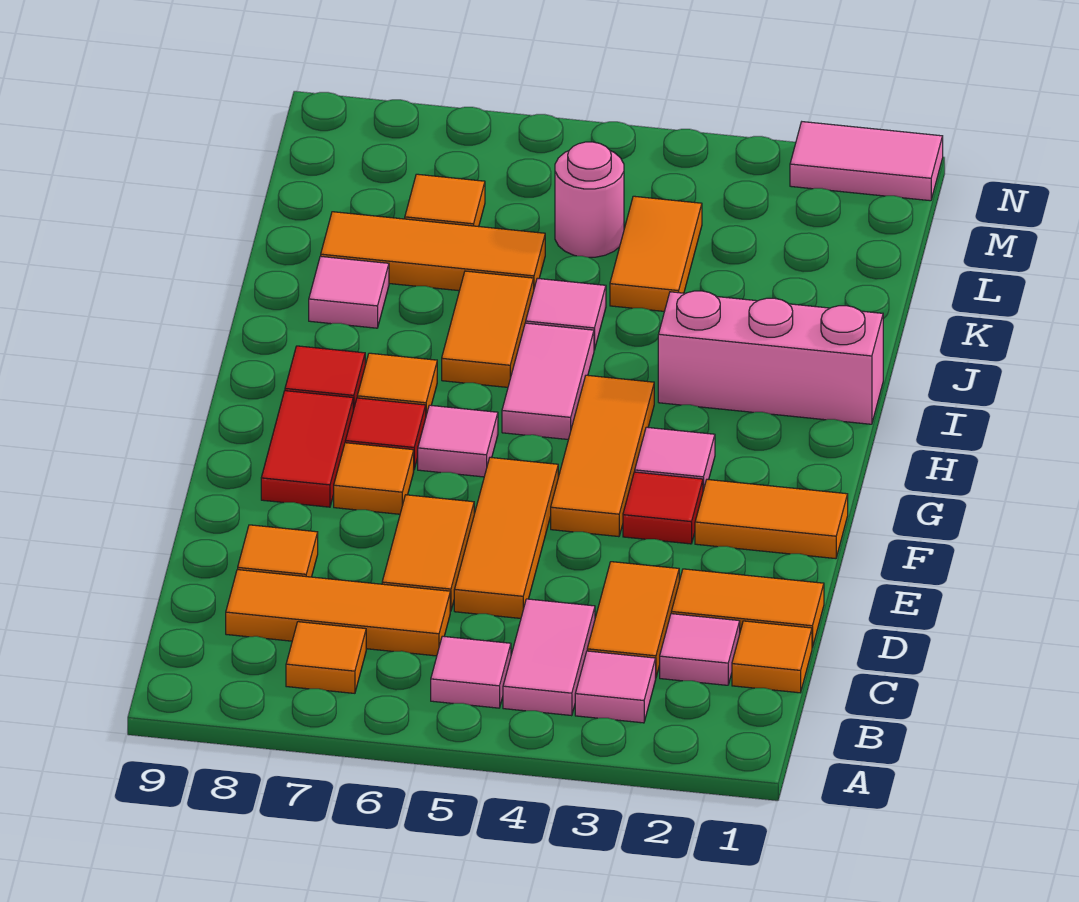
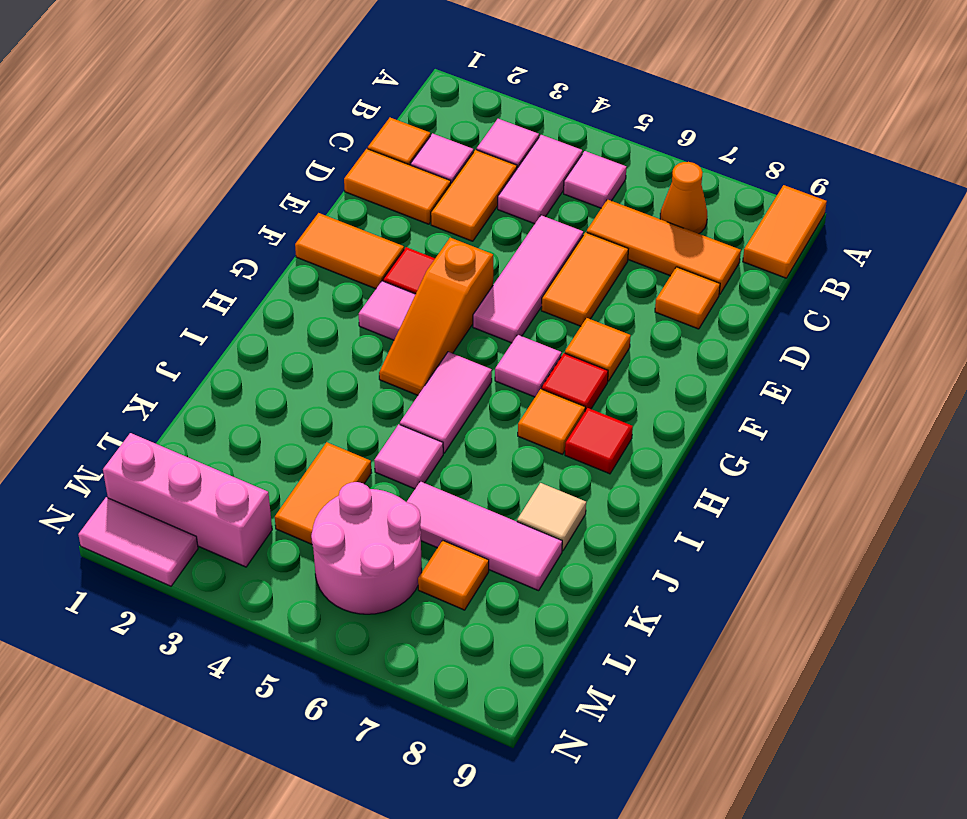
orange 1x1 tile [286,622,366,693] -> orange 1x1 cone [660,162,707,234]
orange 1x3 tile [454,457,558,618] -> pink 1x3 tile [473,215,583,343]
orange 1x3 tile [551,375,654,537] -> orange 1x3 slope [379,238,493,395]
red 1x2 tile [261,391,353,507] -> none
pink 1x3 brick [658,291,883,424] -> pink 1x3 brick moved to [103,433,272,567]
orange 1x2 tile [442,271,534,387] -> orange 1x2 tile moved to [743,185,827,278]
pink 1x1 tile [309,256,389,328] -> tan 1x1 tile [517,483,586,551]
orange 1x3 tile [321,212,545,291] -> pink 1x3 tile [407,481,562,591]
pink 1x1 round brick [555,142,624,257] -> pink 2x2 round brick [311,482,422,614]

